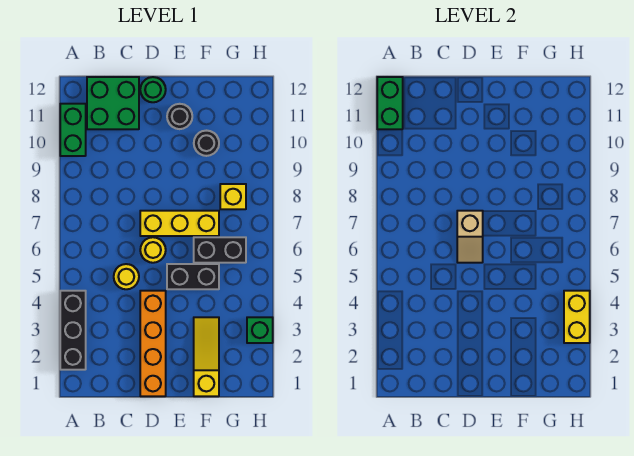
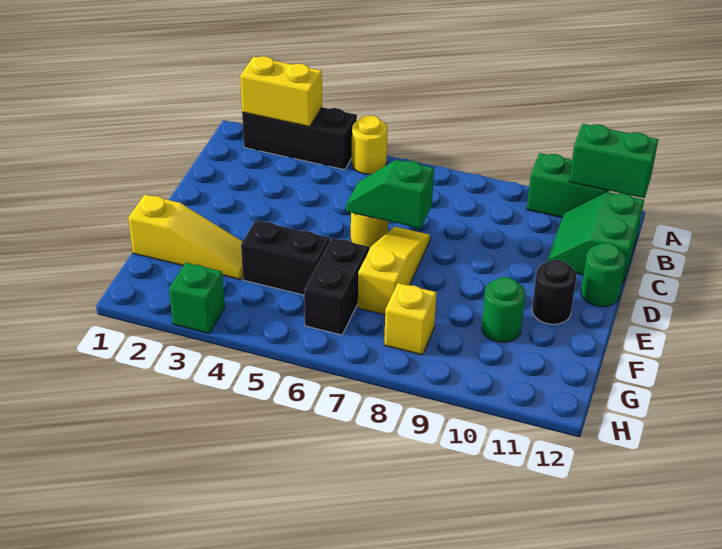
green 2x2 brick [87,77,139,129] -> green 2x2 slope [547,192,644,284]
yellow 1x1 round brick [114,264,139,289] -> yellow 1x1 round brick moved to [352,115,388,174]
orange 1x4 brick [140,291,166,396] -> none
tan 1x2 slope [457,211,483,263] -> green 1x2 slope [346,160,434,228]
yellow 1x3 brick [140,211,219,236] -> yellow 1x3 slope [358,227,430,315]
black 1x2 brick [167,264,219,289] -> black 1x2 brick turned to [241,220,330,295]
black 1x1 round brick [194,131,219,156] -> green 1x1 round brick [481,277,525,342]
yellow 1x2 brick [564,291,590,343] -> yellow 1x2 brick moved to [240,56,322,127]

